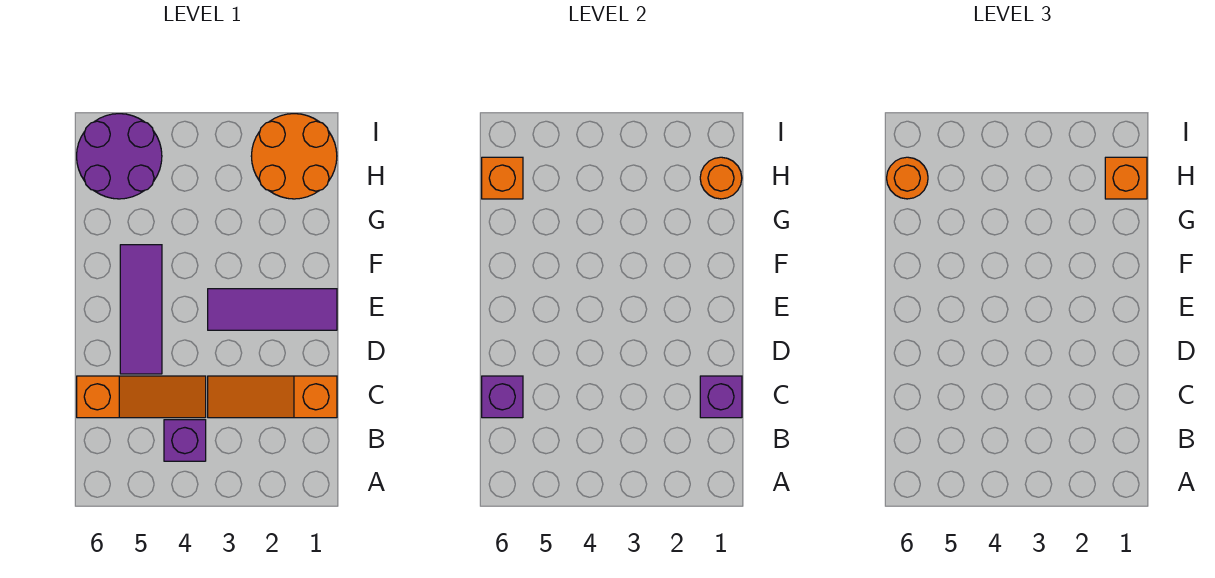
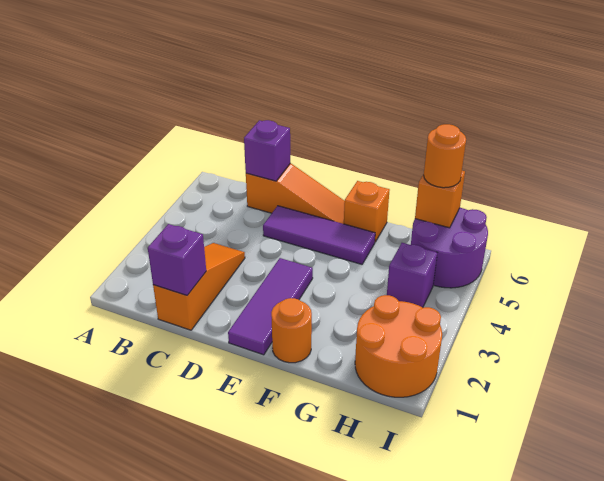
purple 1x1 brick [164,420,206,461] -> purple 1x1 brick moved to [387,243,437,307]
orange 1x3 slope [77,376,206,418] -> orange 1x3 slope turned to [246,163,345,224]
orange 1x1 round brick [700,157,742,199] -> orange 1x1 round brick moved to [271,298,312,363]
orange 1x1 brick [1105,157,1147,199] -> orange 1x1 brick moved to [344,181,390,242]

